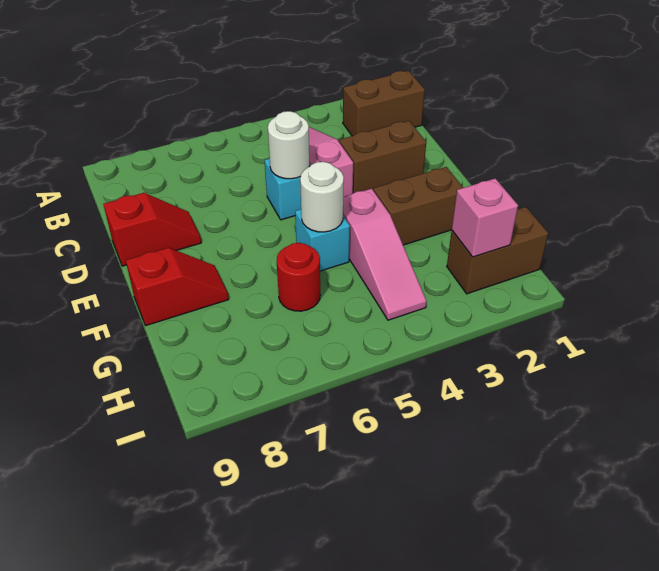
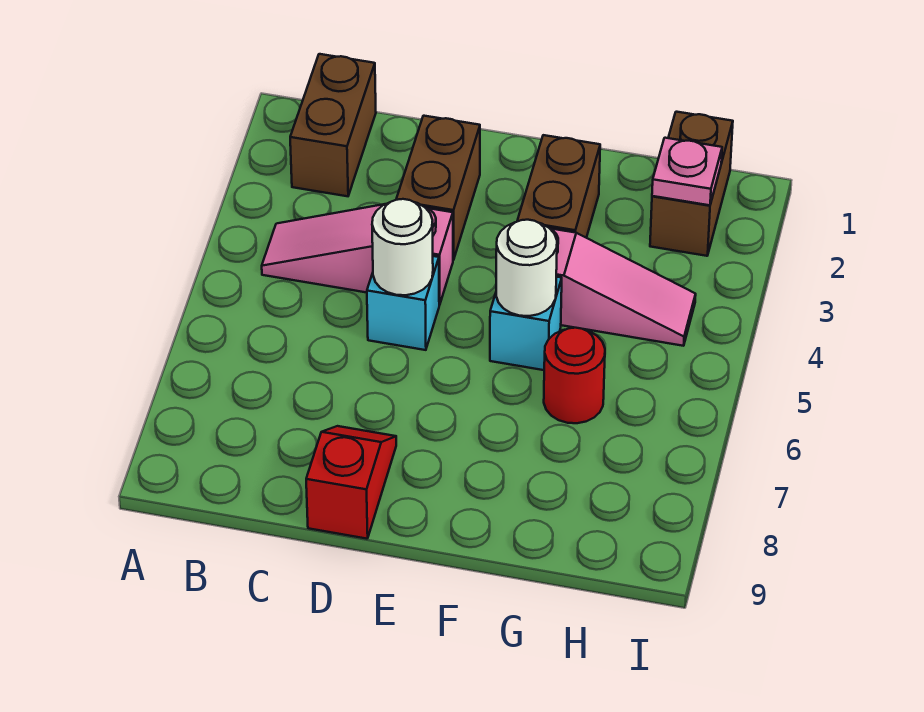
red 1x2 slope [126,248,229,326] -> none
pink 1x1 brick [452,178,518,257] -> pink 1x1 plate [652,138,722,205]

